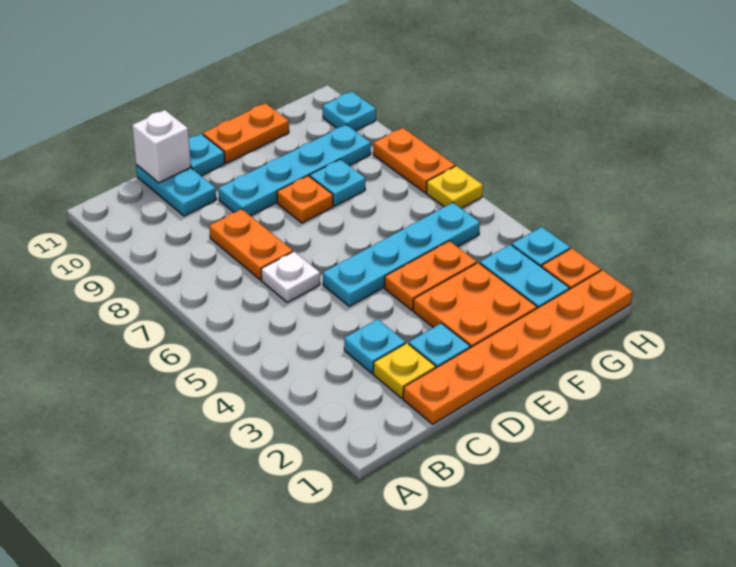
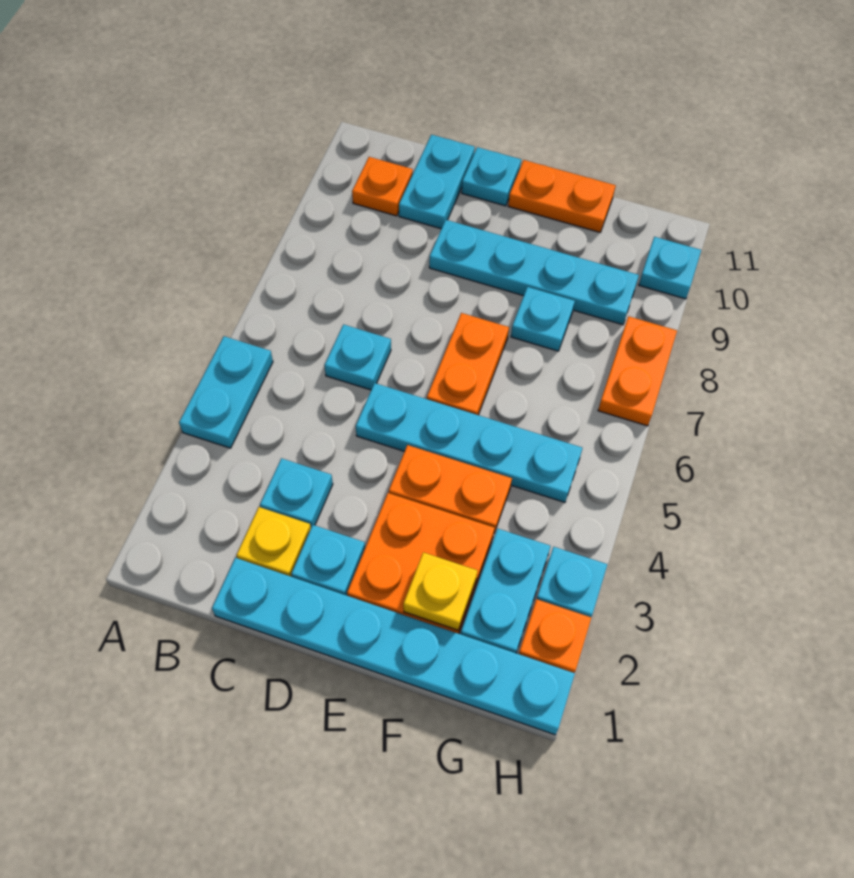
none -> cyan 1x2 plate [179,336,273,448]
orange 1x6 plate [403,270,632,424] -> cyan 1x6 plate [212,558,575,735]
white 1x1 plate [261,251,320,302] -> cyan 1x1 plate [324,325,391,390]
orange 1x2 plate [209,209,293,280] -> orange 1x2 plate moved to [427,313,509,415]
white 1x1 brick [132,110,191,183] -> none
orange 1x1 plate [277,176,333,223] -> orange 1x1 plate moved to [352,157,413,216]
yellow 1x1 plate [426,166,483,208] -> yellow 1x1 plate moved to [403,552,478,630]

